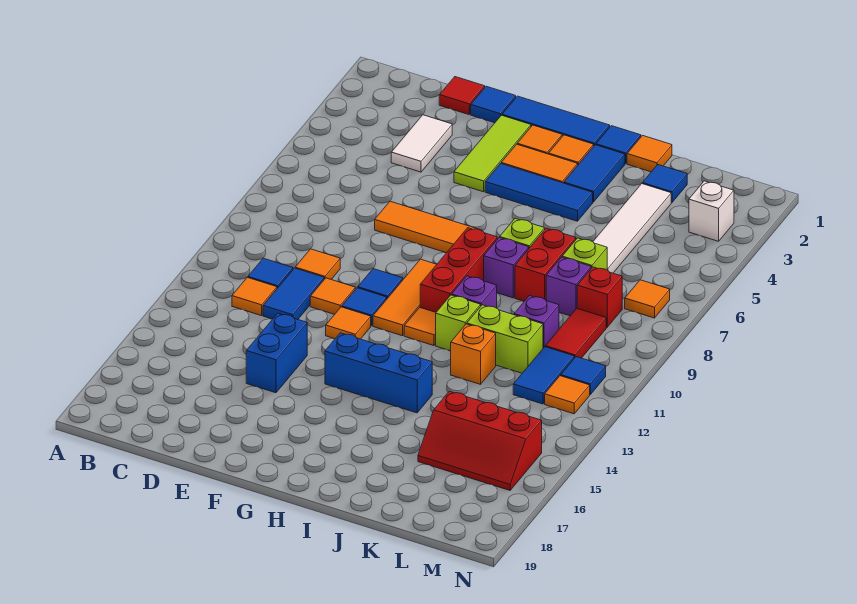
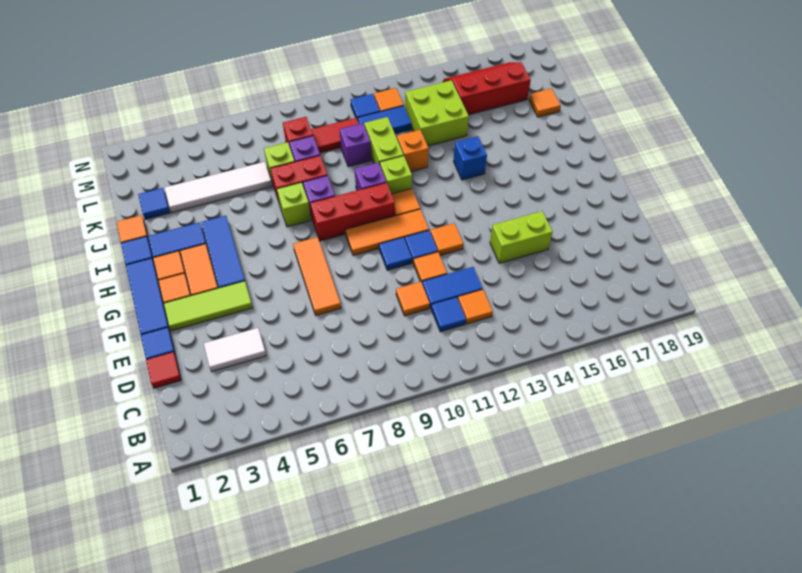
blue 1x2 brick [246,313,307,393] -> lime 1x2 brick [490,211,552,263]
blue 1x3 brick [325,333,432,413] -> blue 1x1 brick [453,136,487,180]
none -> lime 2x2 brick [405,80,469,146]
red 2x3 slope [418,391,542,490] -> red 2x3 slope turned to [443,62,531,115]
white 1x1 brick [689,181,734,241] -> none
orange 1x1 tile [625,280,670,318] -> orange 1x1 tile moved to [529,88,561,117]

